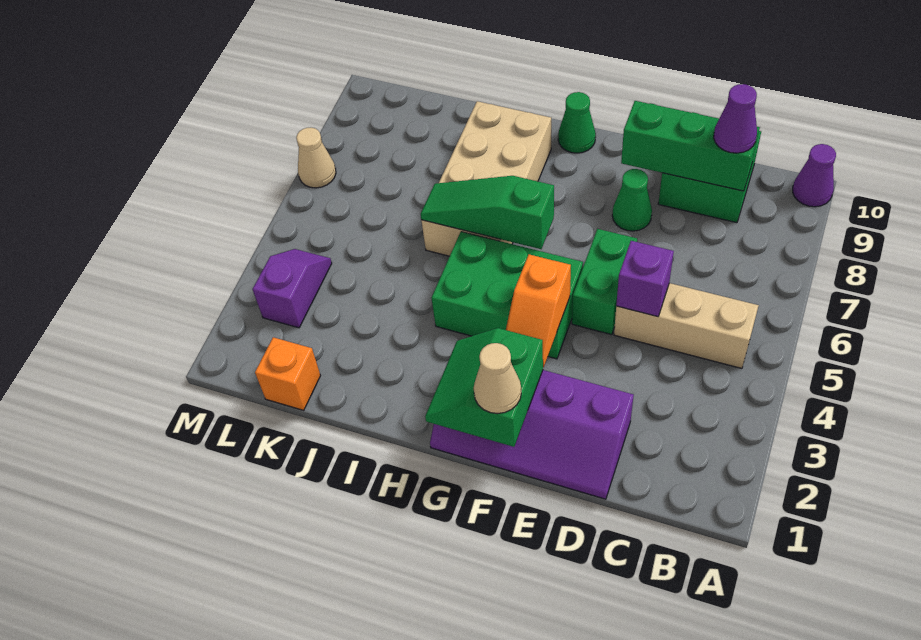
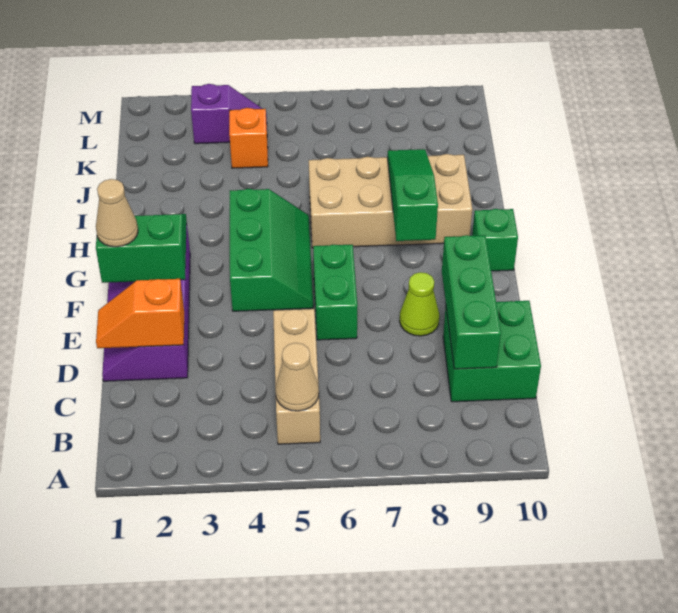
purple 1x1 cone [793,144,836,207] -> none
purple 1x1 cone [714,84,757,153] -> none
purple 1x1 brick [616,241,674,317] -> none
green 1x2 brick [572,229,637,335] -> green 1x2 brick turned to [313,244,357,340]
green 1x1 cone [612,169,652,231] -> lime 1x1 cone [400,272,439,336]
orange 1x2 slope [506,254,571,368] -> orange 1x2 slope moved to [96,279,184,348]
green 2x3 brick [432,232,583,359] -> green 2x3 slope [230,189,313,311]
green 1x3 slope [421,176,554,249] -> green 1x3 slope moved to [387,149,438,241]
green 1x1 cone [558,92,596,153] -> green 1x1 brick [472,209,518,271]
orange 1x1 brick [255,337,321,410] -> orange 1x1 brick moved to [229,108,268,168]
tan 1x1 cone [296,128,336,188] -> tan 1x1 cone moved to [275,343,319,411]

